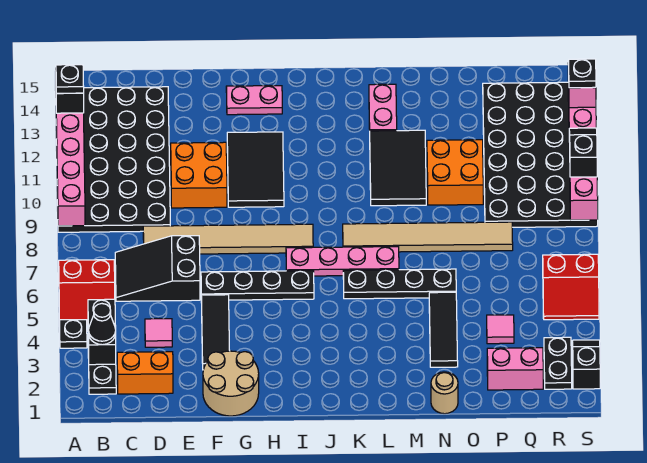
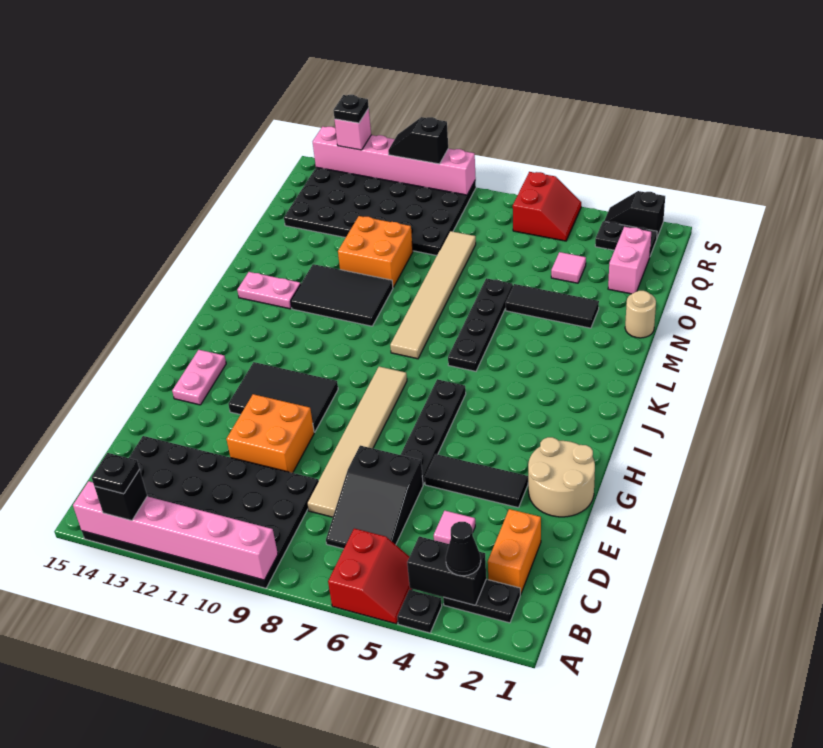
pink 1x4 plate [286,247,399,276] -> none

